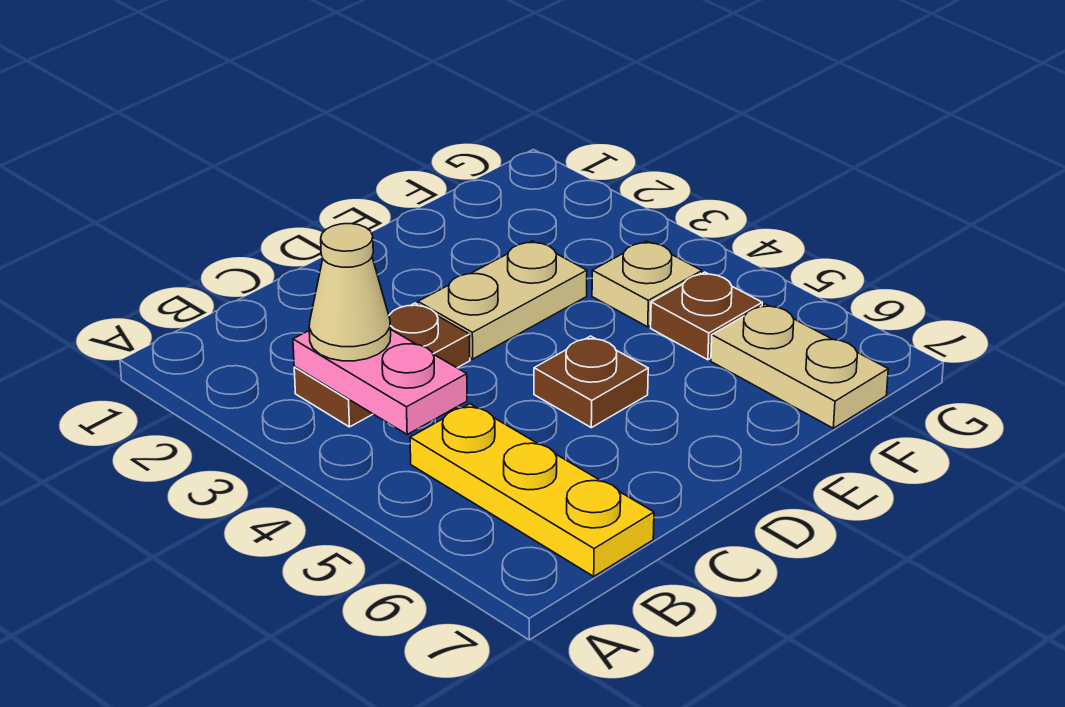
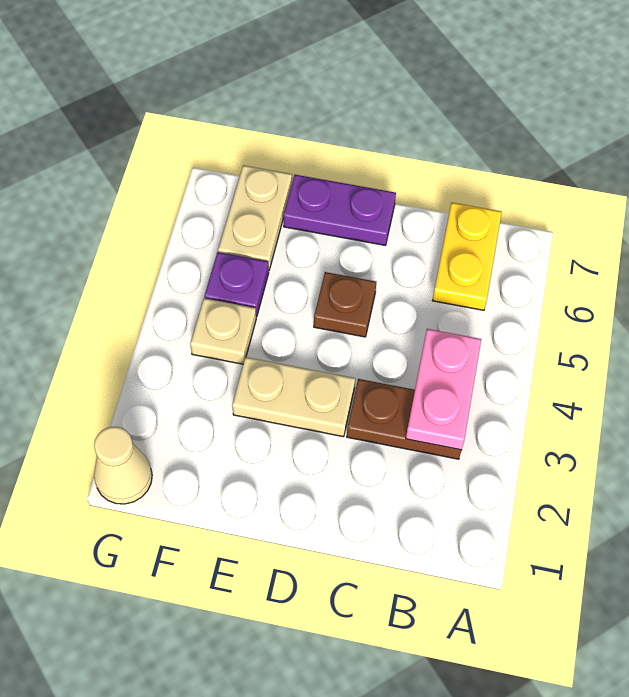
tan 1x1 cone [309,224,391,361] -> tan 1x1 cone moved to [94,427,152,504]
yellow 1x3 plate [410,404,654,576] -> yellow 1x2 plate [432,203,502,310]
none -> purple 1x2 plate [283,175,396,245]
brown 1x1 plate [651,272,762,360] -> purple 1x1 plate [204,252,269,317]

